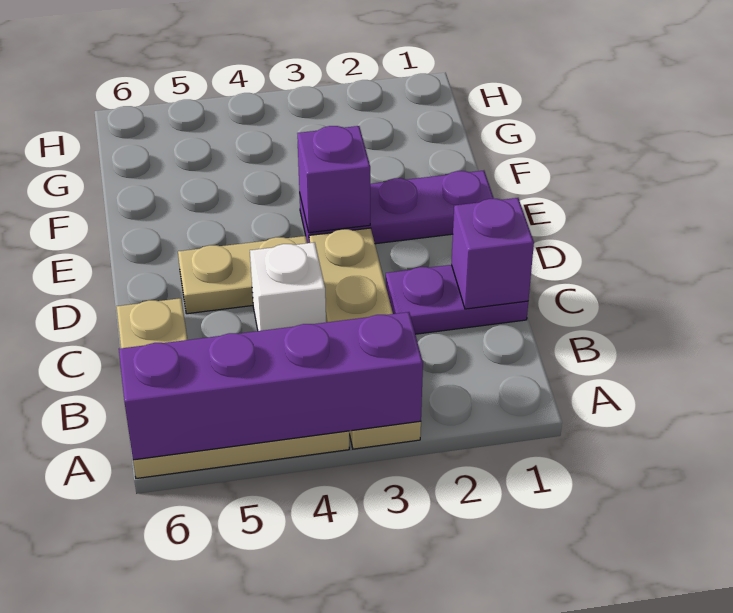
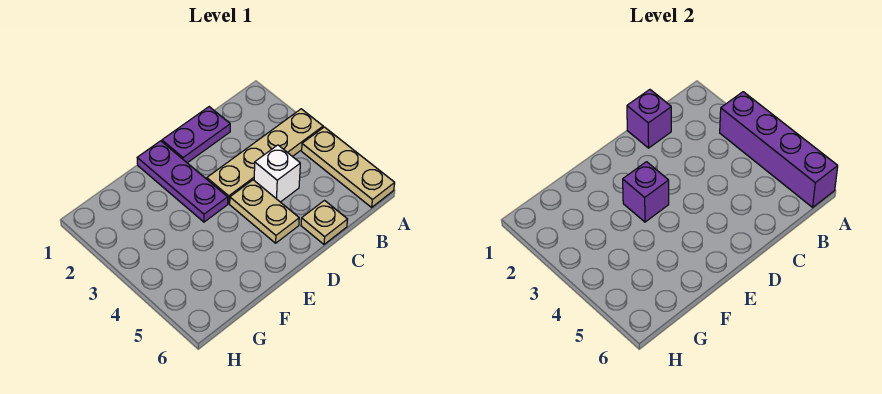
purple 1x2 plate [386,265,528,334] -> purple 1x2 plate turned to [162,107,230,163]

